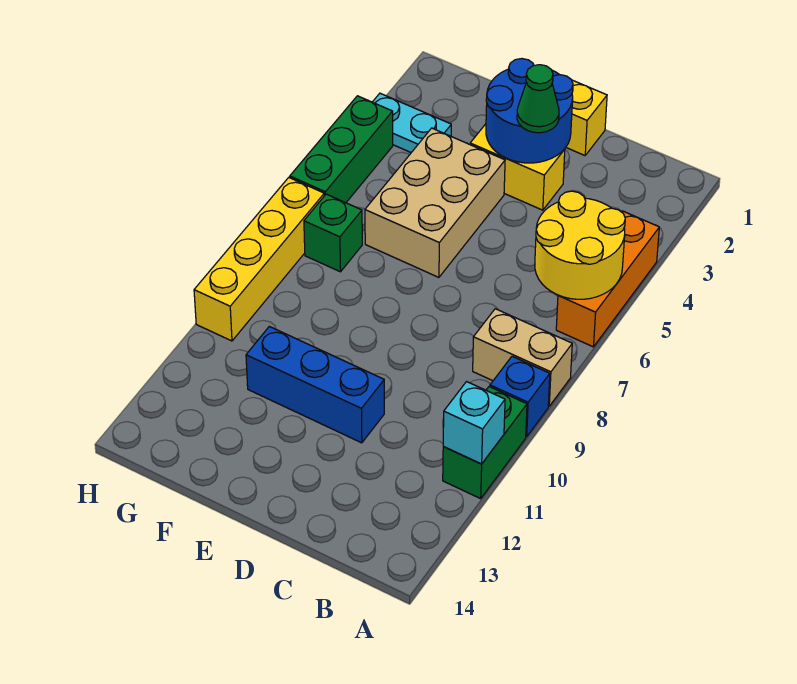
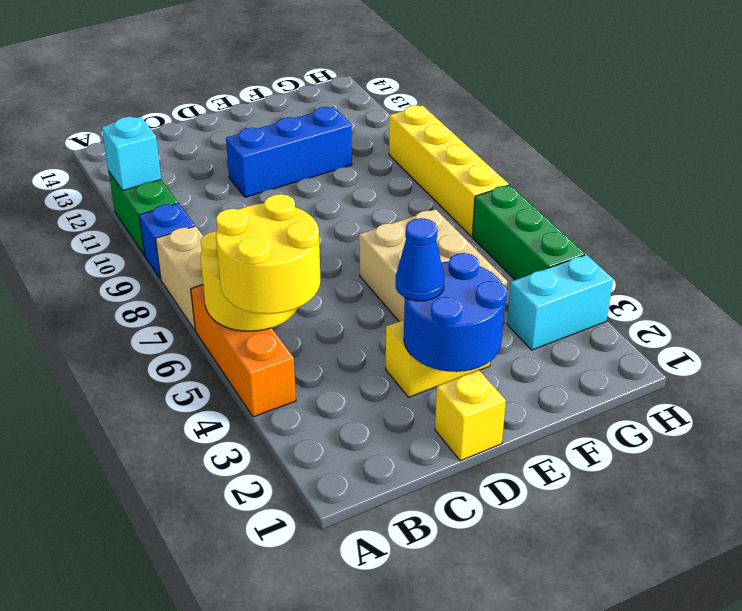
none -> yellow 2x2 round brick [216,194,321,314]
tan 1x2 brick [473,309,572,406] -> tan 1x2 brick turned to [156,226,203,330]
green 1x1 cone [517,65,559,133] -> blue 1x1 cone [395,218,444,301]
cyan 1x2 plate [373,93,451,153] -> cyan 1x2 brick [507,255,613,350]
green 1x1 brick [304,194,362,272] -> none

